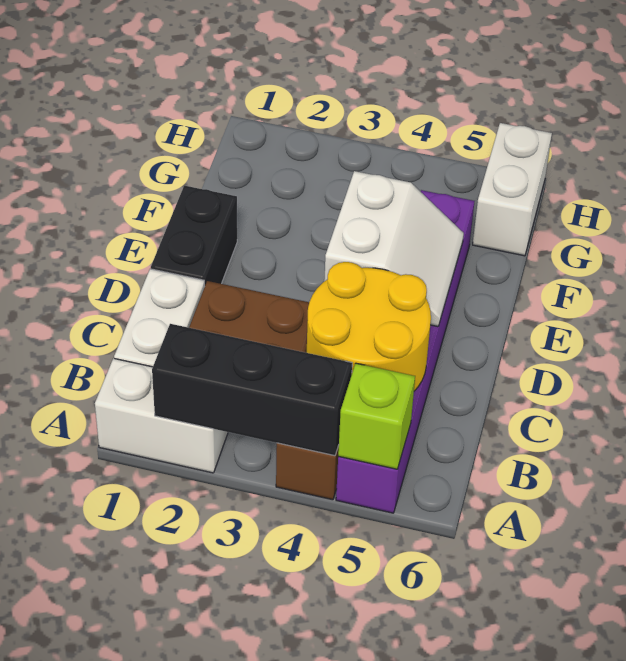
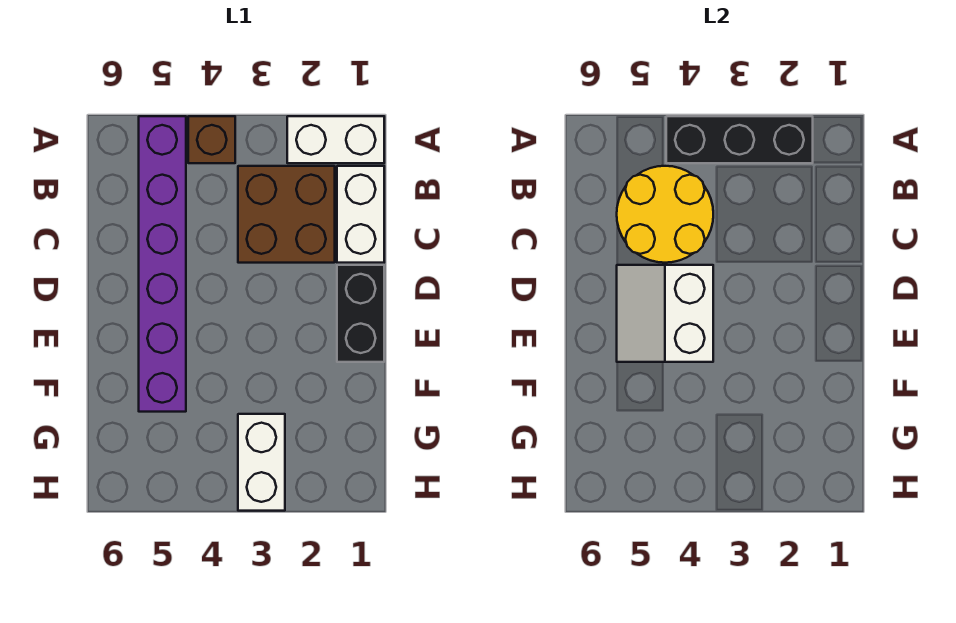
lime 1x1 brick [338,363,415,469] -> none
white 1x2 brick [473,123,552,256] -> white 1x2 brick moved to [238,414,285,511]

